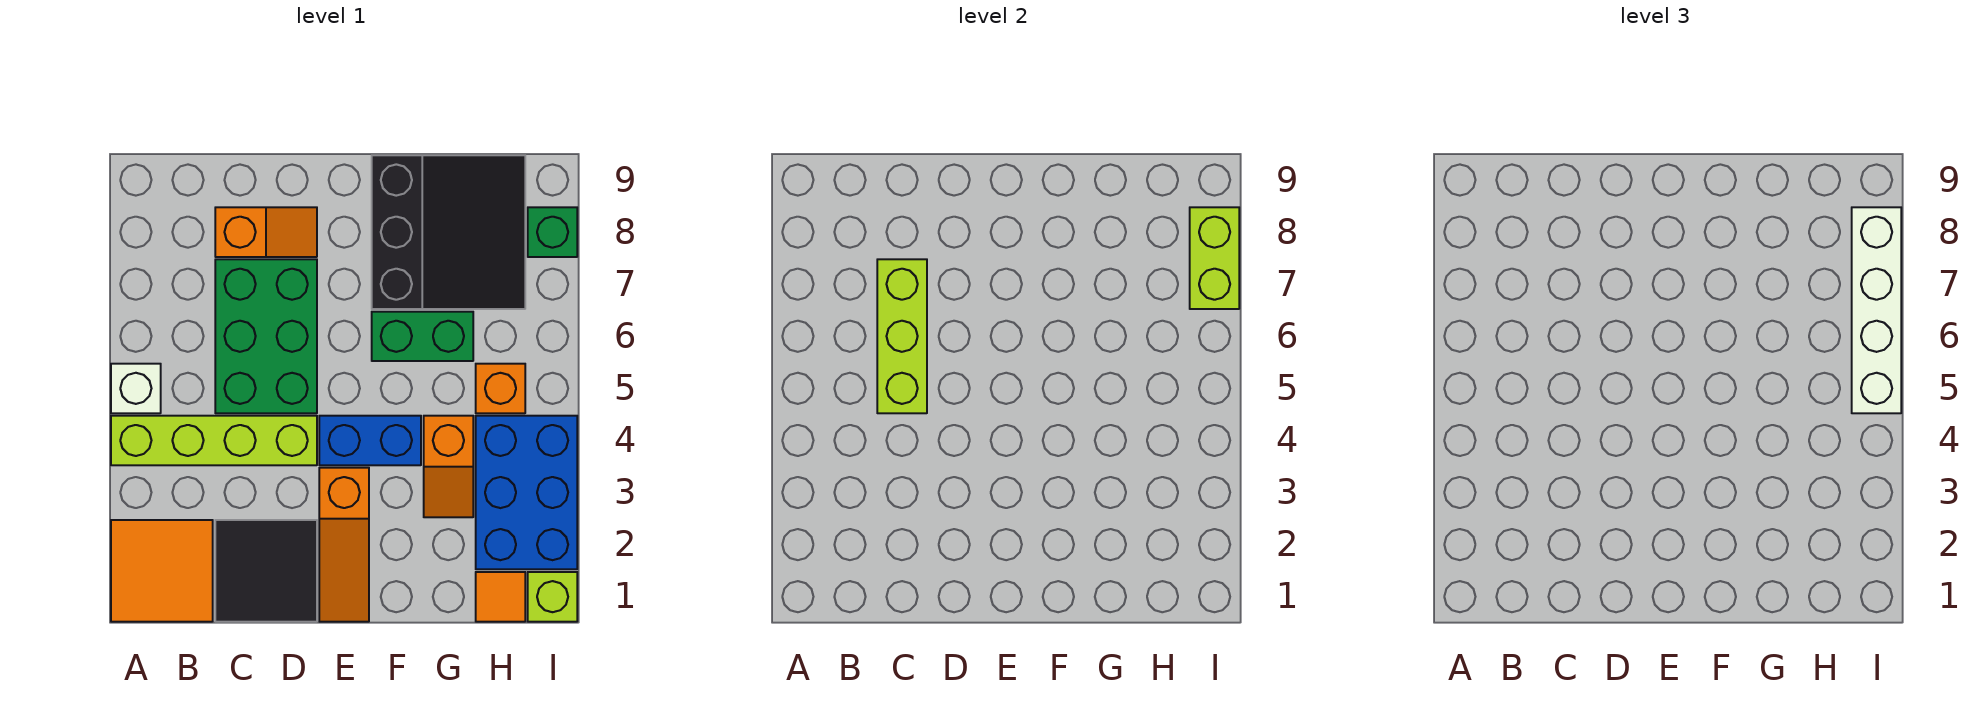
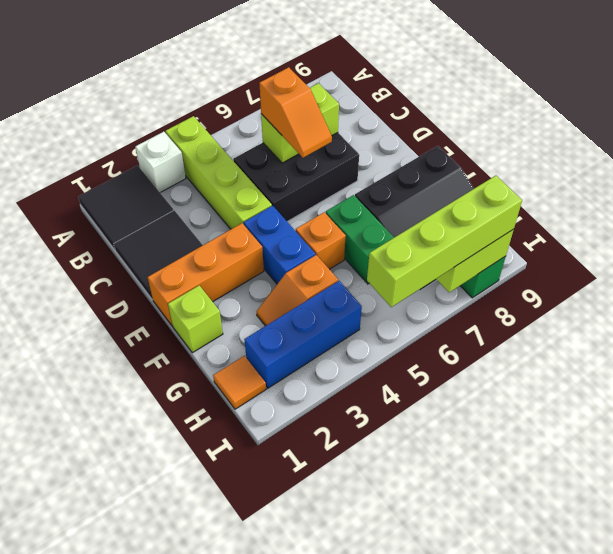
orange 2x2 tile [111,520,213,622] -> black 2x2 tile [78,165,174,250]
white 1x1 brick [111,364,161,413] -> white 1x1 brick moved to [135,132,186,192]
green 2x3 brick [215,259,317,413] -> black 2x3 brick [233,133,359,222]
lime 1x3 brick [877,259,927,413] -> lime 1x2 brick [261,83,339,163]
orange 1x2 slope [215,207,317,257] -> orange 1x2 slope moved to [259,67,332,158]
orange 1x3 slope [319,468,369,622] -> orange 1x3 brick [148,223,264,326]
blue 2x3 brick [476,416,577,569] -> blue 1x3 brick [244,281,362,388]
orange 1x1 brick [476,364,525,413] -> orange 1x1 brick moved to [296,212,346,269]
lime 1x1 brick [528,572,577,622] -> lime 1x1 brick moved to [168,285,223,353]
white 1x4 brick [1852,207,1901,413] -> lime 1x4 brick [367,176,522,307]

